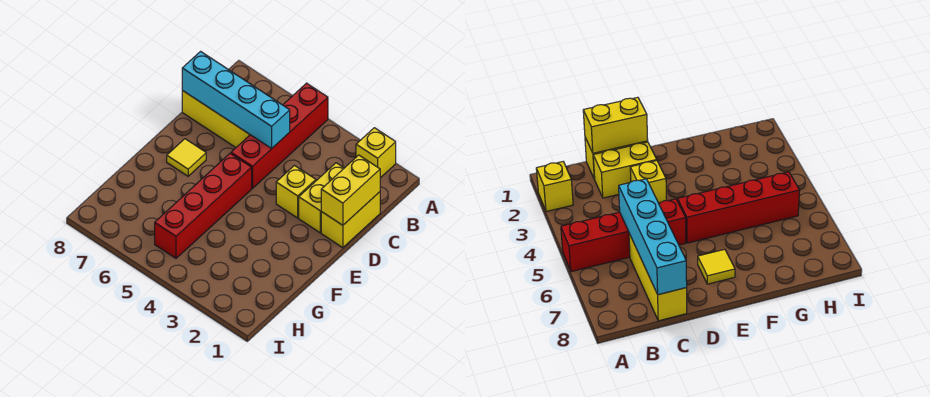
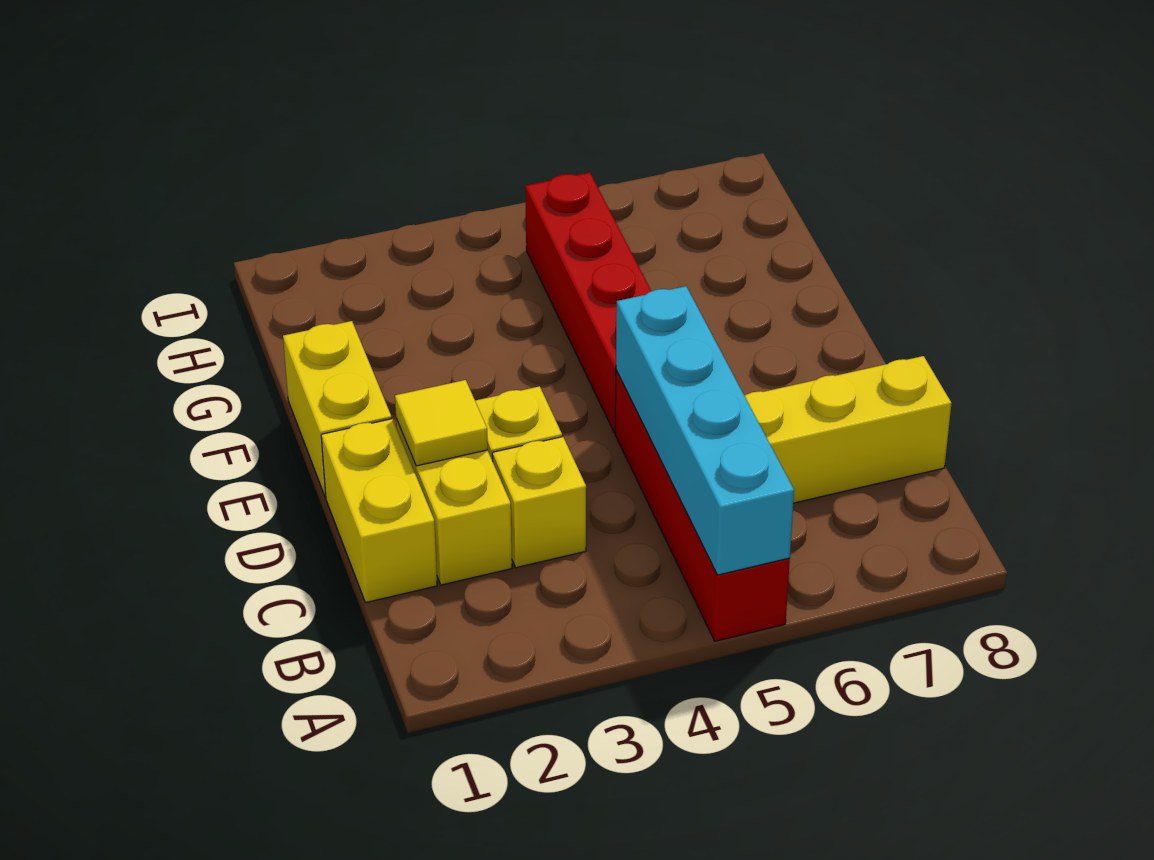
yellow 1x1 brick [356,128,396,178] -> yellow 1x1 brick moved to [492,437,586,568]
yellow 1x2 brick [321,155,380,225] -> yellow 1x2 brick moved to [283,321,392,497]
cyan 1x4 brick [182,51,290,148] -> cyan 1x4 brick turned to [616,286,794,575]
yellow 1x1 tile [167,139,206,176] -> yellow 1x1 tile moved to [395,380,488,466]

